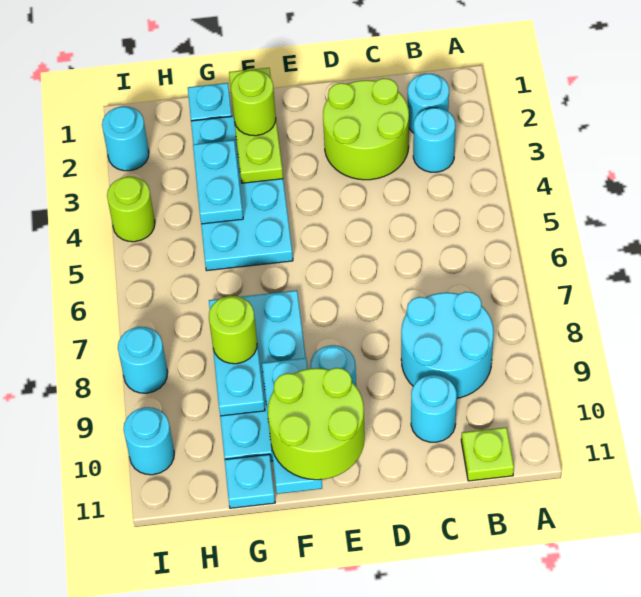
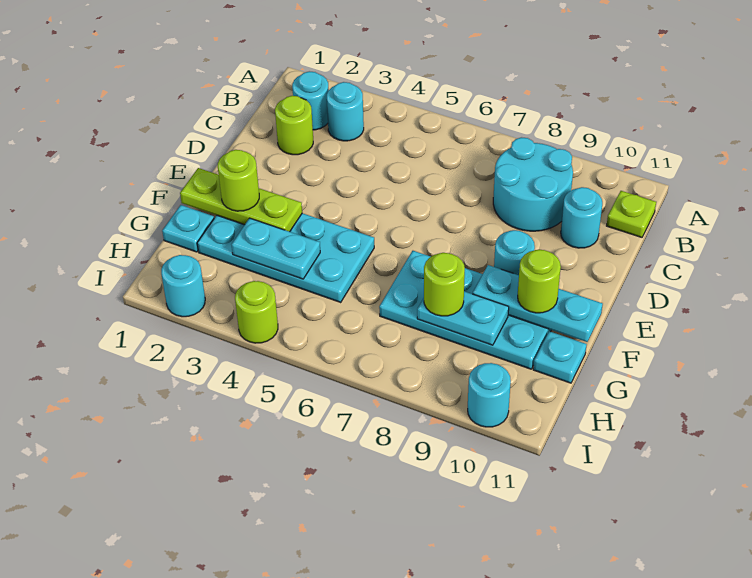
lime 2x2 round brick [323,78,409,180] -> lime 1x1 round brick [275,96,313,155]
lime 2x2 round brick [268,368,365,480] -> lime 1x1 round brick [518,250,561,313]
cyan 1x1 round brick [118,327,168,393] -> none

